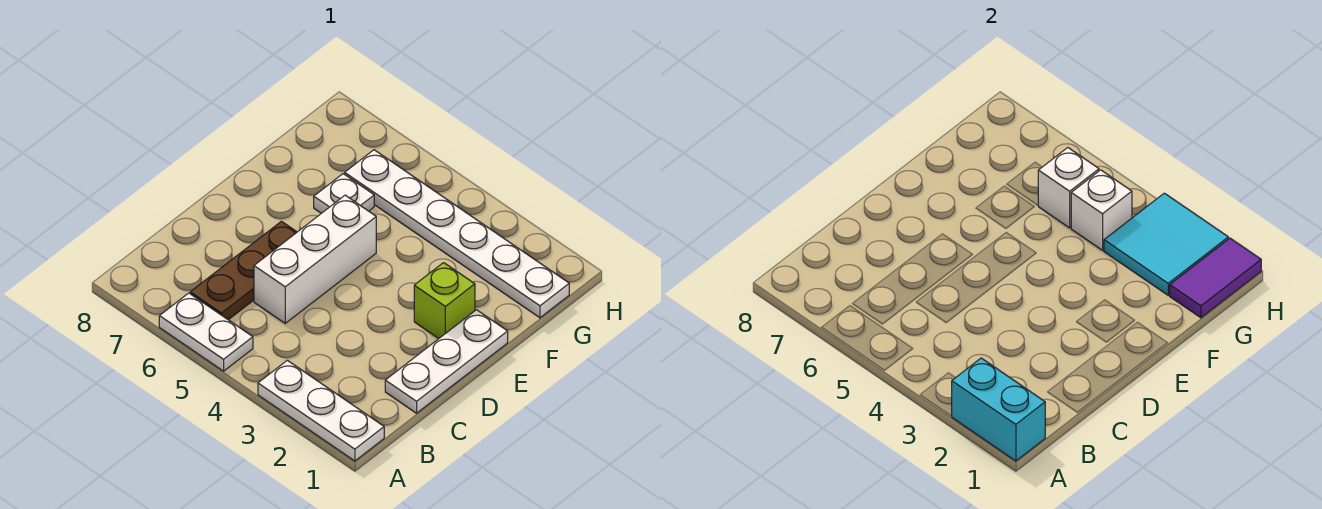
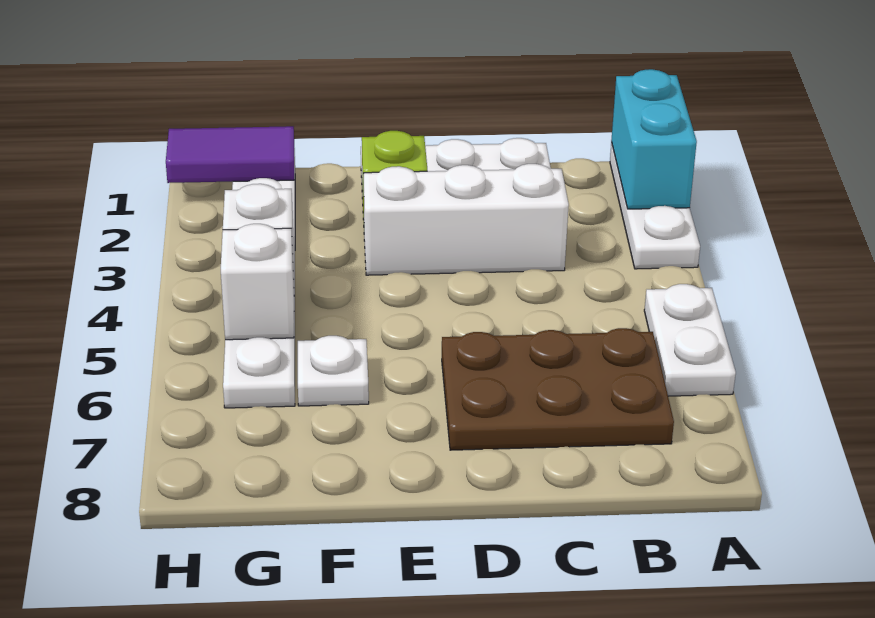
brown 1x3 plate [190,221,297,320] -> brown 2x3 plate [442,328,674,450]
white 1x3 brick [254,195,376,323] -> white 1x3 brick moved to [364,164,569,275]
cyan 2x2 tile [1104,193,1228,295] -> none

